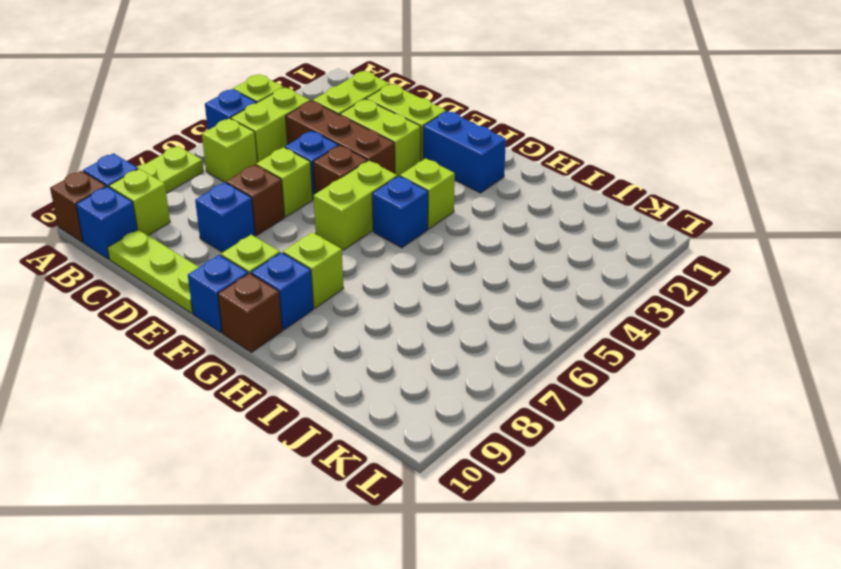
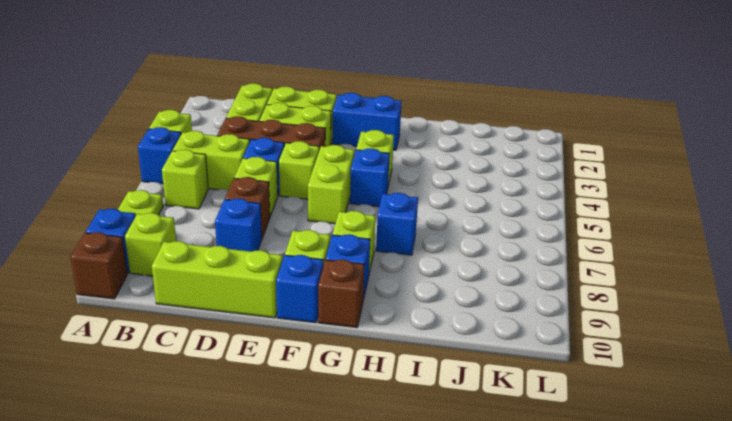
lime 1x2 brick [231,87,310,163] -> lime 1x2 brick turned to [173,131,250,190]
blue 1x1 brick [76,187,137,259] -> blue 1x1 brick moved to [376,193,418,255]
lime 1x3 plate [108,229,199,313] -> lime 1x3 brick [152,241,283,318]
brown 1x1 brick [313,145,367,194] -> lime 1x1 brick [279,141,319,199]

